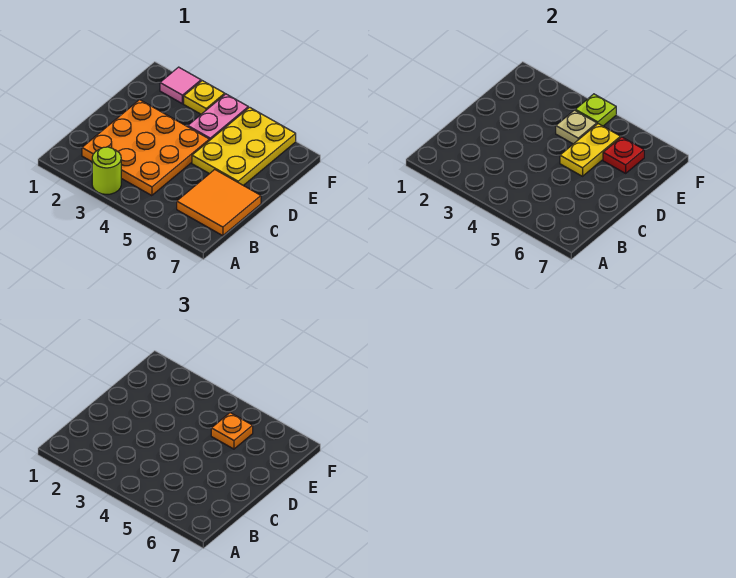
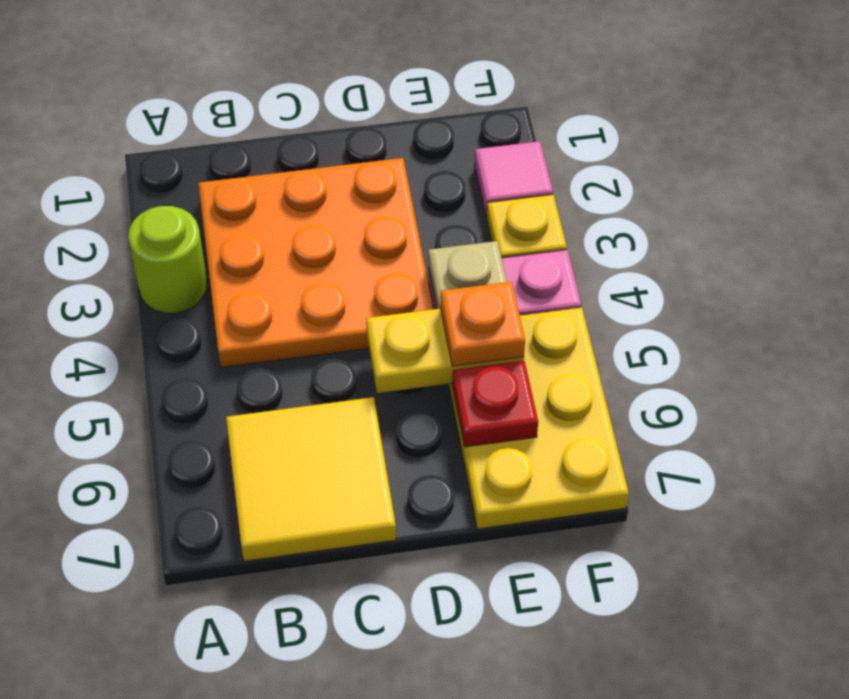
orange 2x2 tile [177,170,261,236] -> yellow 2x2 tile [226,397,396,561]
yellow 2x3 plate [192,107,296,186] -> yellow 2x3 plate turned to [448,308,629,529]
lime 1x1 plate [575,94,616,126] -> none

